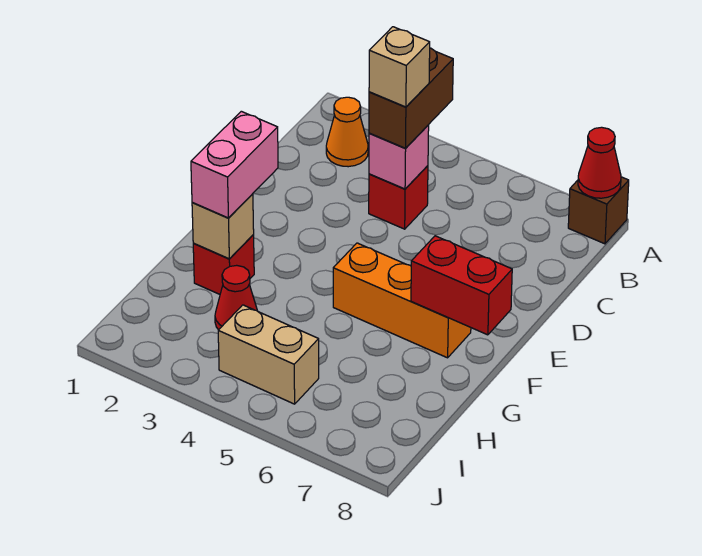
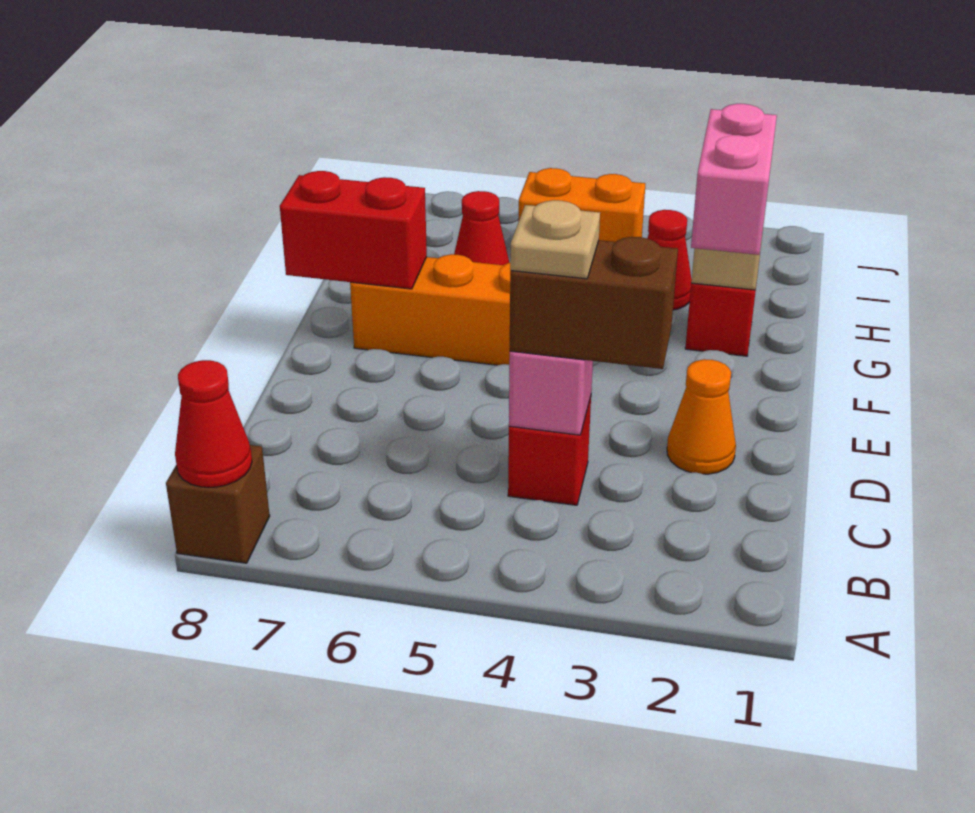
orange 1x1 cone [326,97,368,167] -> orange 1x1 cone moved to [667,359,736,474]
brown 1x2 brick [369,48,453,148] -> brown 1x2 brick turned to [510,237,678,369]
tan 1x1 brick [369,27,430,107] -> tan 1x1 plate [510,200,600,279]
none -> red 1x1 cone [454,191,509,265]
tan 1x2 brick [218,305,319,404] -> orange 1x2 brick [518,168,645,242]

